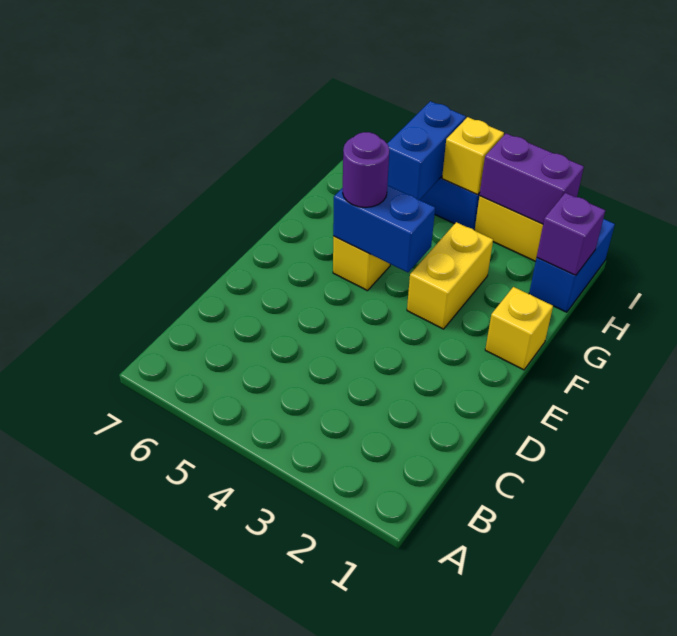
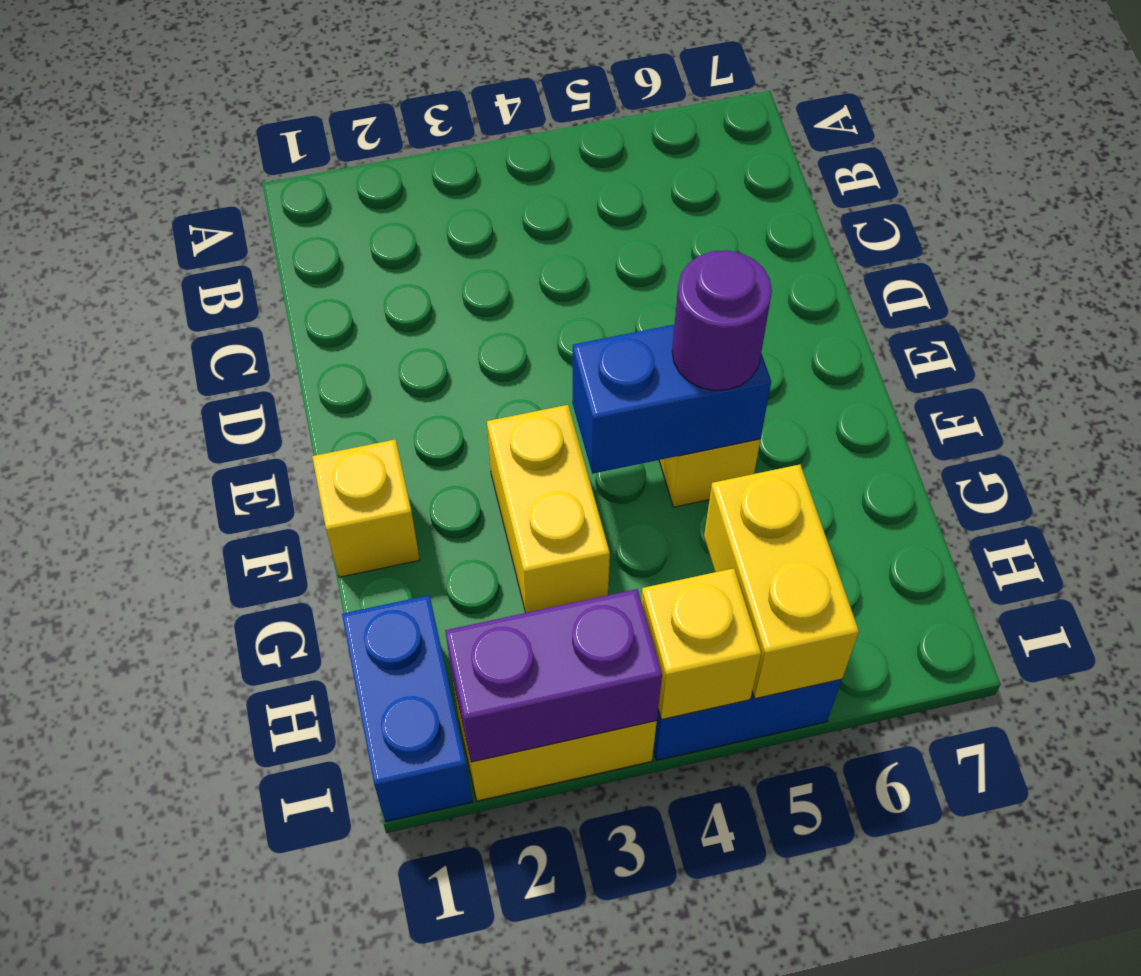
purple 1x1 brick [537,193,605,276] -> none
blue 1x2 brick [387,101,466,200] -> yellow 1x2 brick [704,464,859,698]

